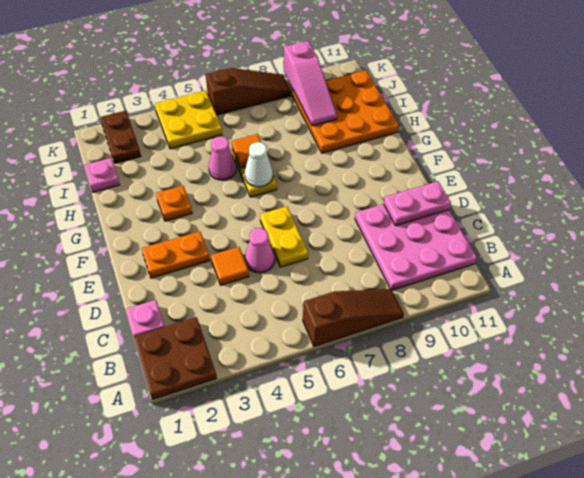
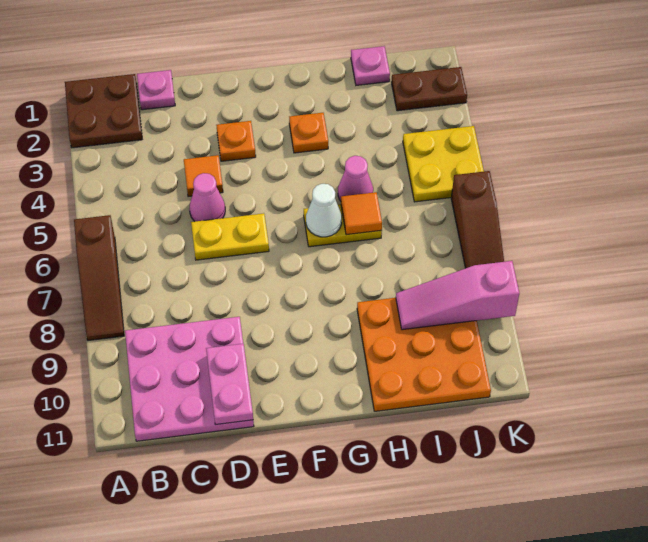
orange 1x2 plate [142,231,210,278] -> orange 1x1 plate [216,121,256,161]

